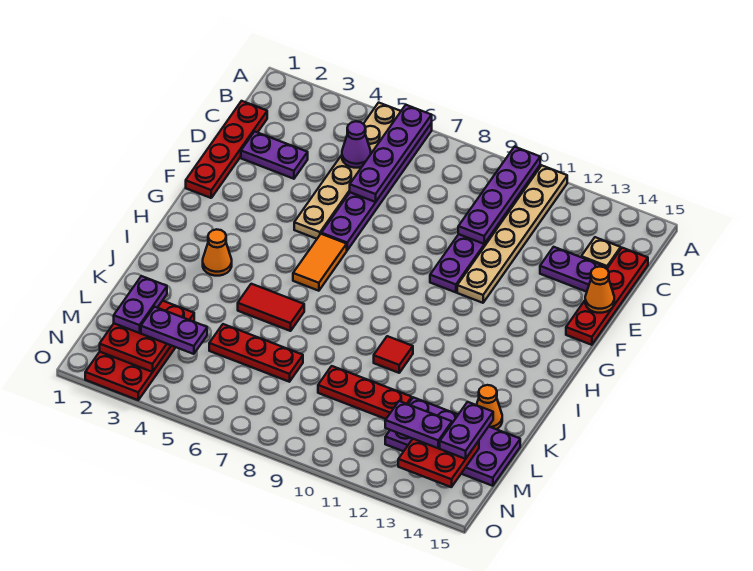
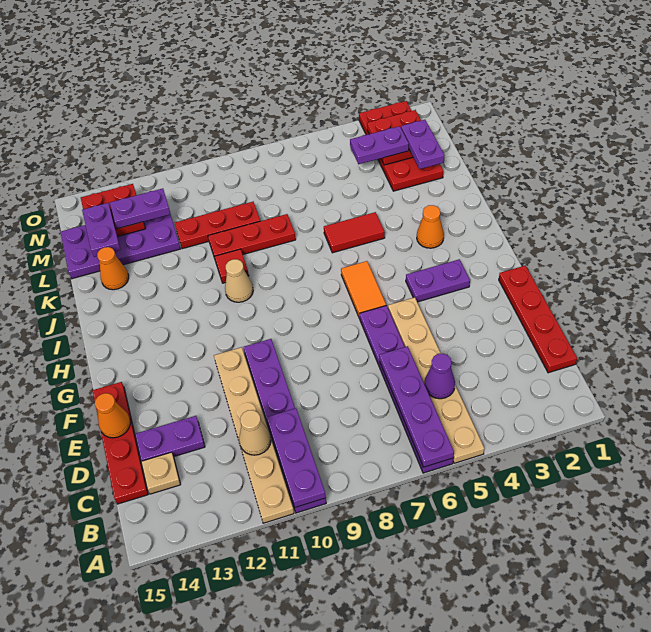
purple 1x4 plate [458,147,540,244] -> purple 1x3 plate [267,408,326,507]
none -> tan 1x1 cone [239,410,271,455]
purple 1x2 plate [241,131,308,179] -> purple 1x2 plate moved to [406,259,470,302]
none -> tan 1x1 cone [225,259,253,302]
red 1x3 plate [209,324,303,382] -> red 1x3 plate moved to [208,214,296,258]

